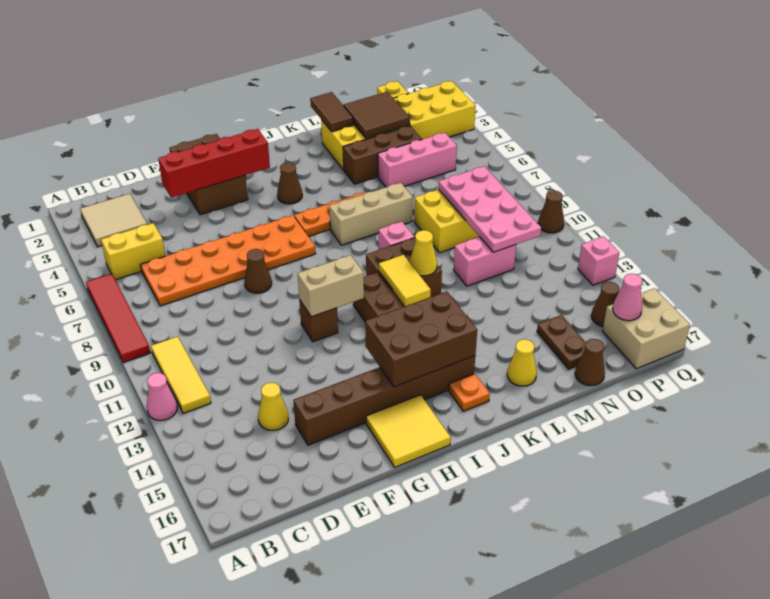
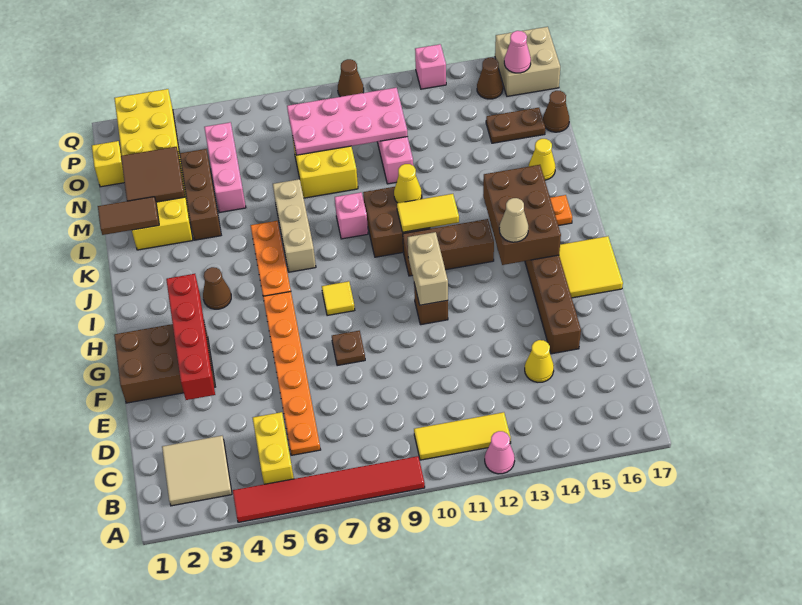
red 1x4 tile [86,274,150,363] -> red 1x6 tile [233,456,425,522]
orange 2x6 plate [140,215,315,306] -> orange 1x6 plate [263,292,321,455]
brown 1x1 cone [244,249,272,293] -> brown 1x1 plate [332,331,365,366]
none -> yellow 1x1 tile [322,281,355,316]
none -> tan 1x1 cone [499,198,528,242]

